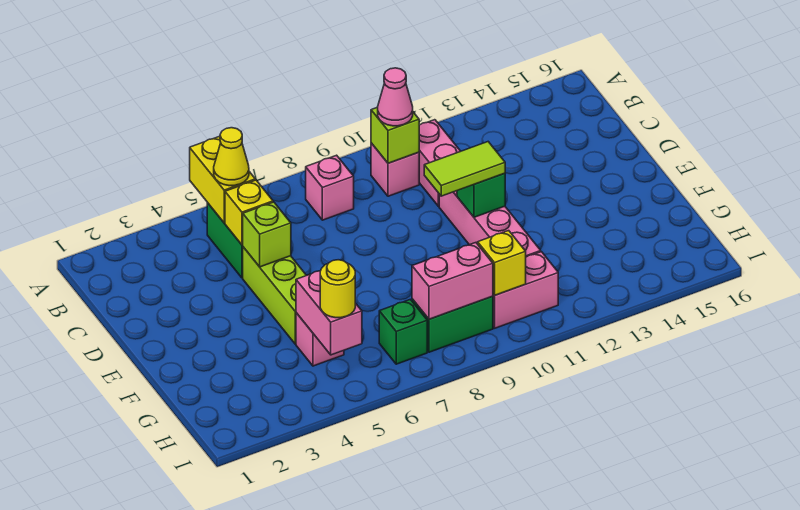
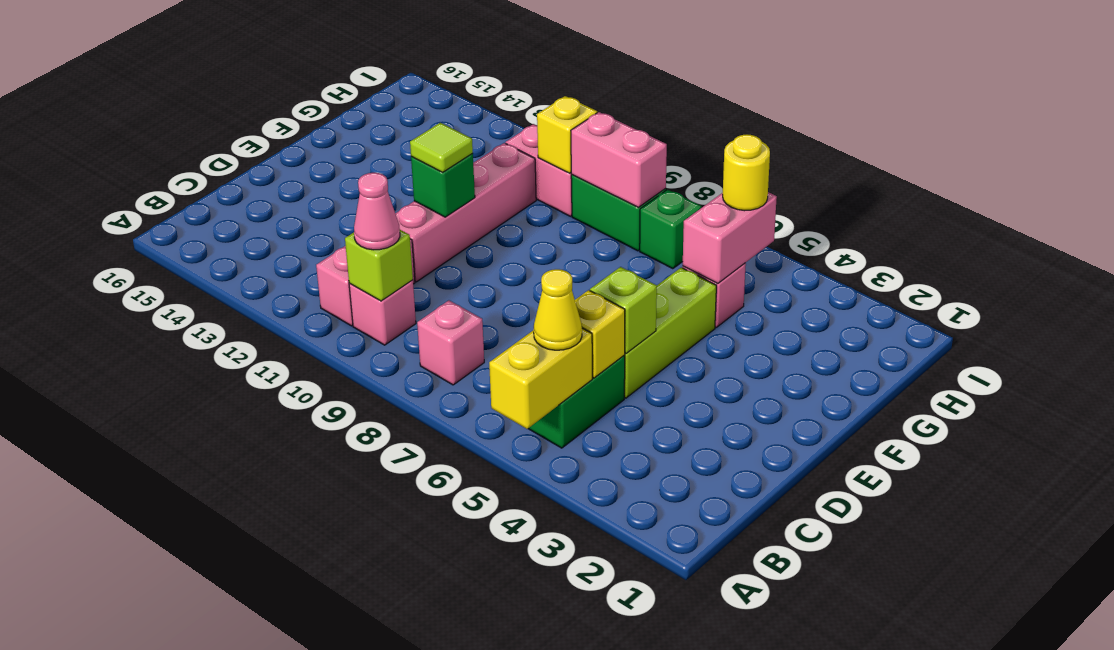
lime 1x2 tile [424,142,505,196] -> lime 1x1 tile [410,123,473,172]

